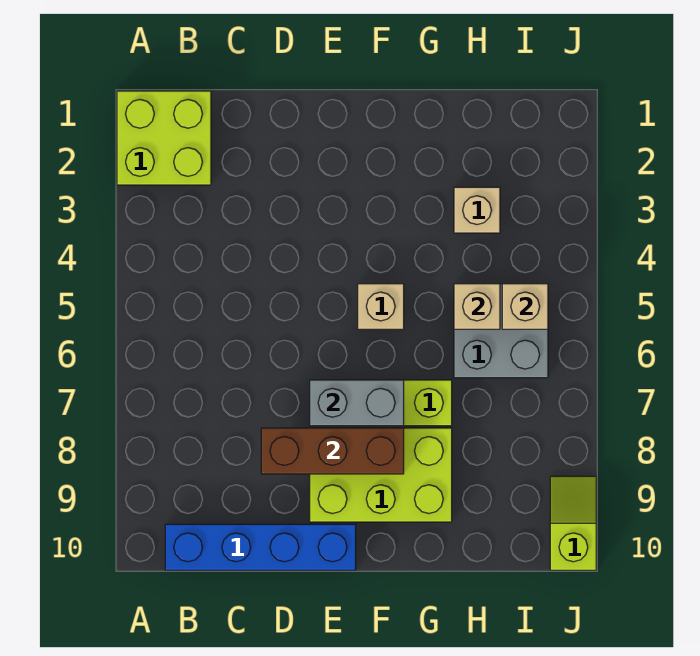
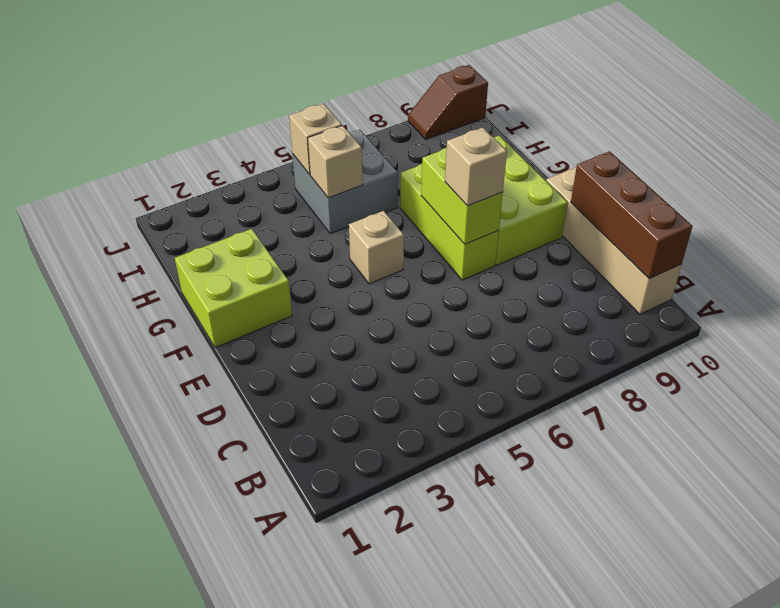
lime 2x2 brick [117,91,211,185] -> lime 2x2 brick moved to [175,229,292,347]
blue 1x4 brick [165,524,356,570] -> tan 1x4 brick [546,167,682,314]
brown 1x3 brick [261,428,404,474] -> brown 1x3 brick moved to [571,151,693,279]
grey 1x2 brick [310,380,404,426] -> lime 1x2 brick [421,148,503,244]
tan 1x1 brick [454,187,500,233] -> tan 1x1 brick moved to [445,128,507,206]
lime 1x2 slope [550,476,596,570] -> brown 1x2 slope [408,65,488,139]

